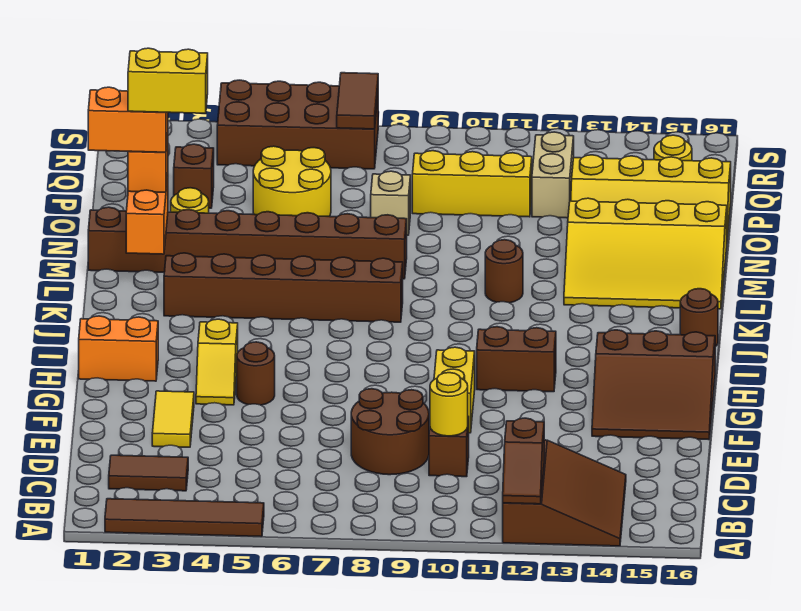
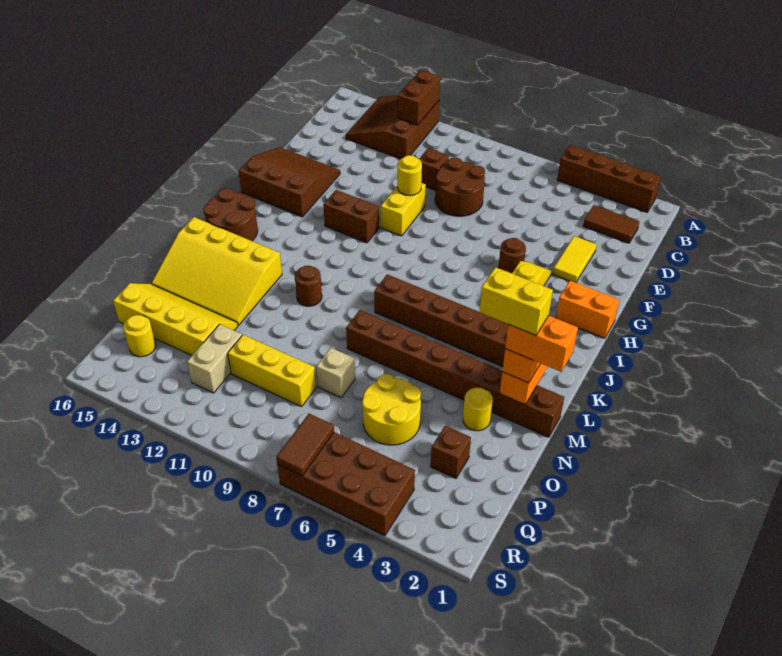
brown 1x4 tile [105,499,264,537] -> brown 1x4 brick [557,145,661,212]
brown 1x2 slope [503,418,544,504] -> brown 1x2 brick [398,70,440,125]
yellow 1x1 round brick [430,373,468,436] -> yellow 1x1 round brick moved to [397,155,422,196]
brown 1x1 round brick [680,289,718,347] -> brown 2x2 round brick [203,188,258,241]
yellow 3x4 slope [564,198,727,309] -> yellow 3x4 slope turned to [151,217,282,325]

